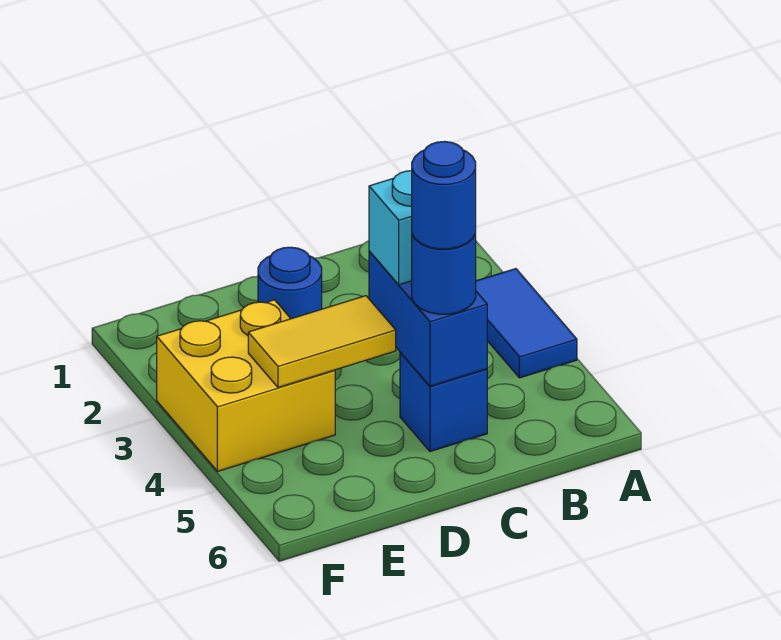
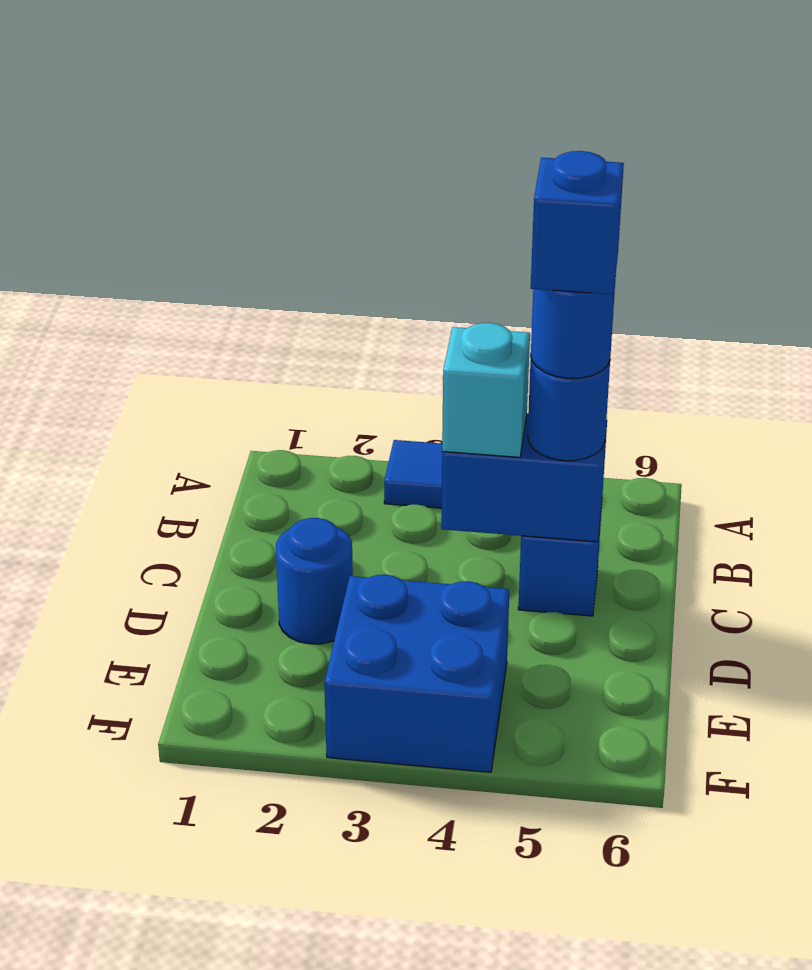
none -> blue 1x1 brick [531,151,624,294]
yellow 1x2 tile [248,296,396,387] -> none
yellow 2x2 brick [157,300,335,471] -> blue 2x2 brick [324,575,509,772]

